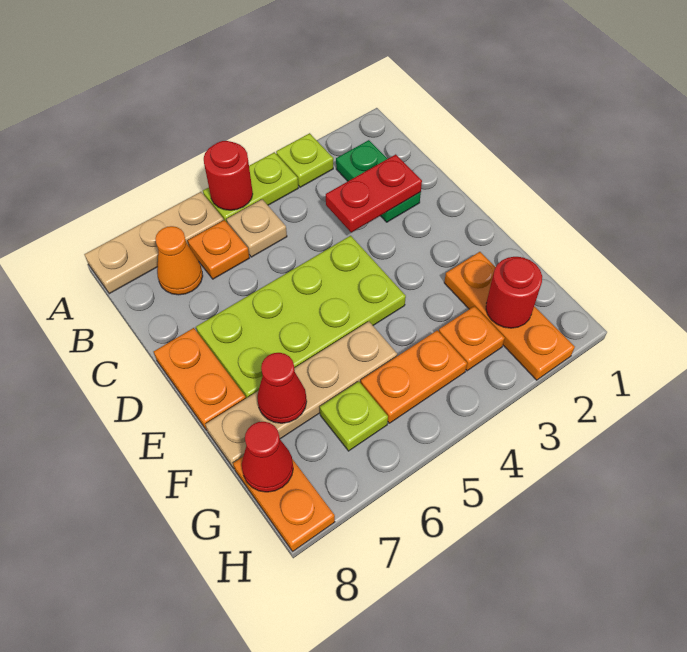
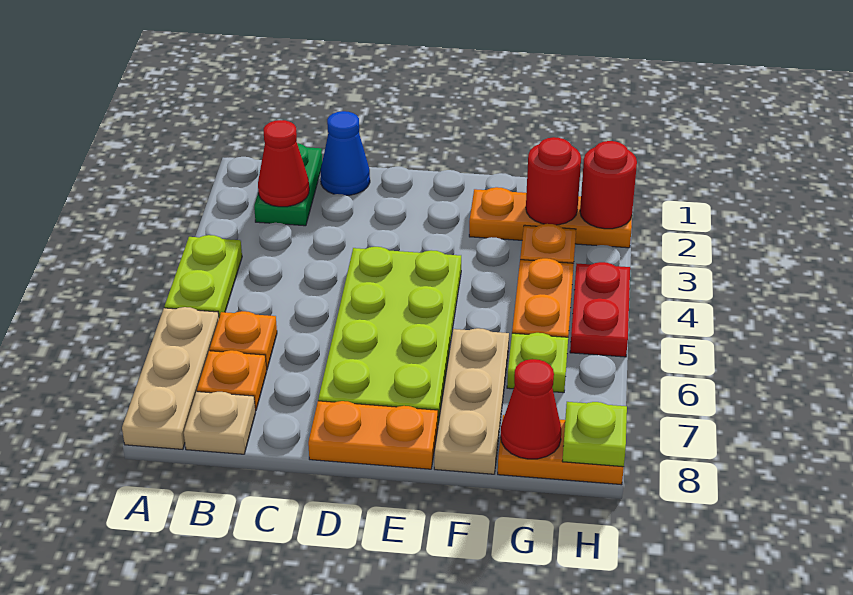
lime 1x1 plate [276,133,333,187] -> lime 1x1 plate moved to [562,402,627,467]
red 1x1 round brick [204,141,253,210] -> red 1x1 round brick moved to [580,141,637,229]
green 1x2 plate [336,140,421,222] -> green 1x2 plate turned to [254,143,322,226]
tan 1x1 plate [226,199,287,257] -> tan 1x1 plate moved to [184,392,255,454]
orange 1x1 cone [155,226,203,295] -> orange 1x1 plate [197,350,267,411]
none -> blue 1x1 cone [321,111,370,195]
red 1x2 plate [326,154,422,232] -> red 1x2 plate moved to [570,262,630,357]
tan 1x4 plate [205,322,397,469] -> tan 1x3 plate [434,328,509,474]
red 1x1 cone [257,353,307,423] -> red 1x1 cone moved to [258,120,309,207]

